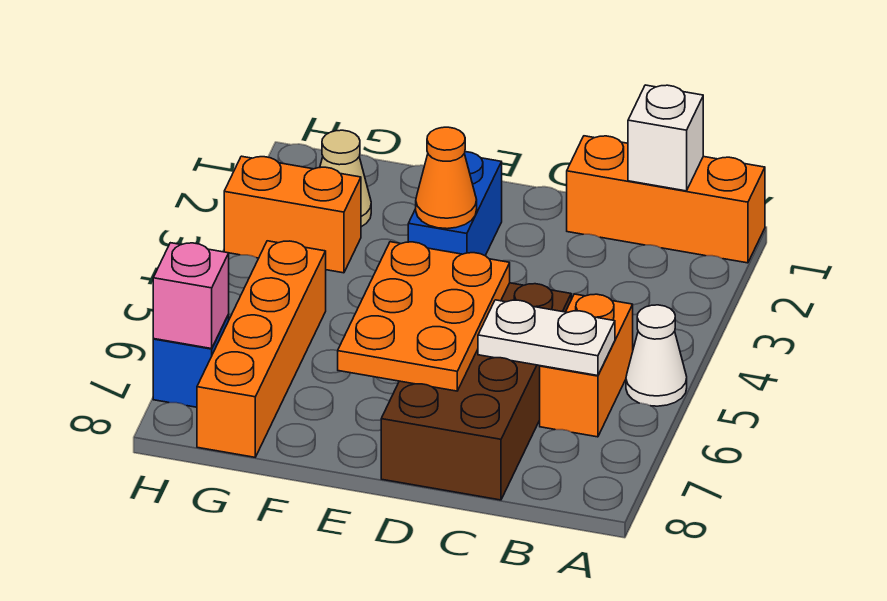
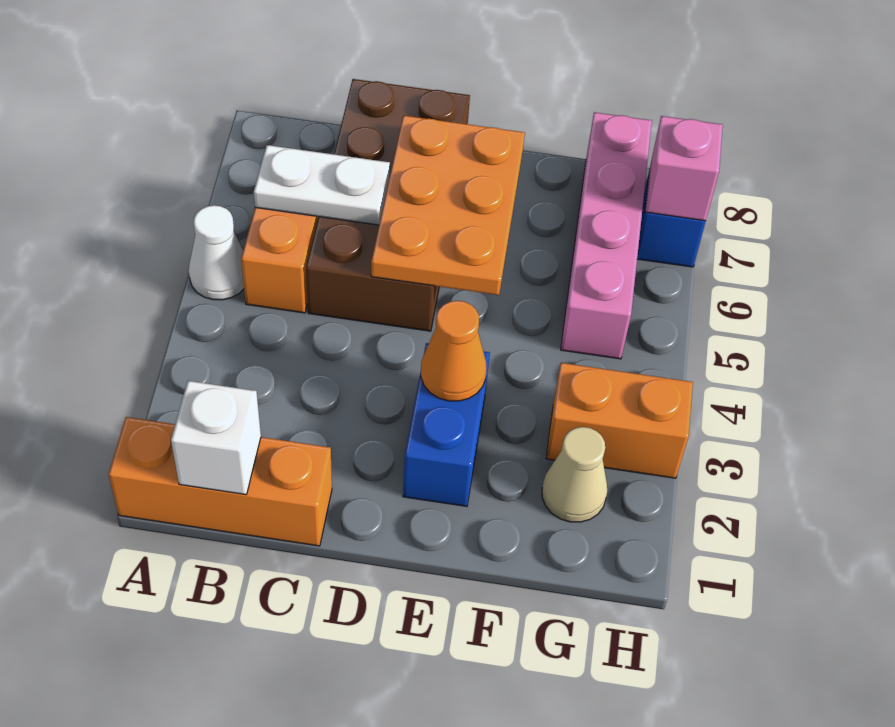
orange 1x4 brick [197,241,326,457] -> pink 1x4 brick [561,112,652,359]

